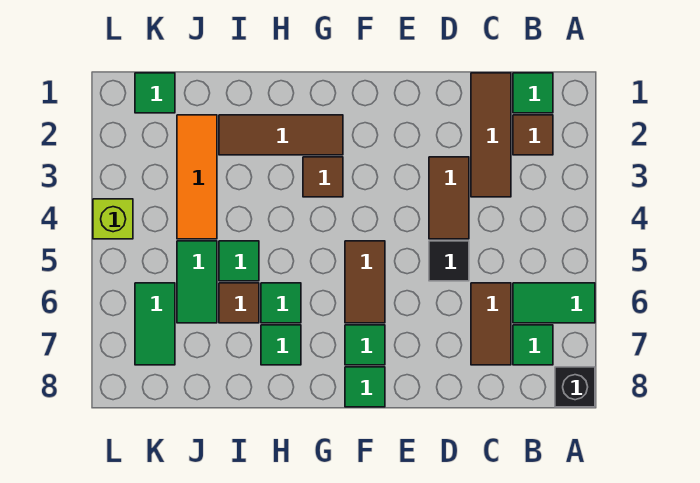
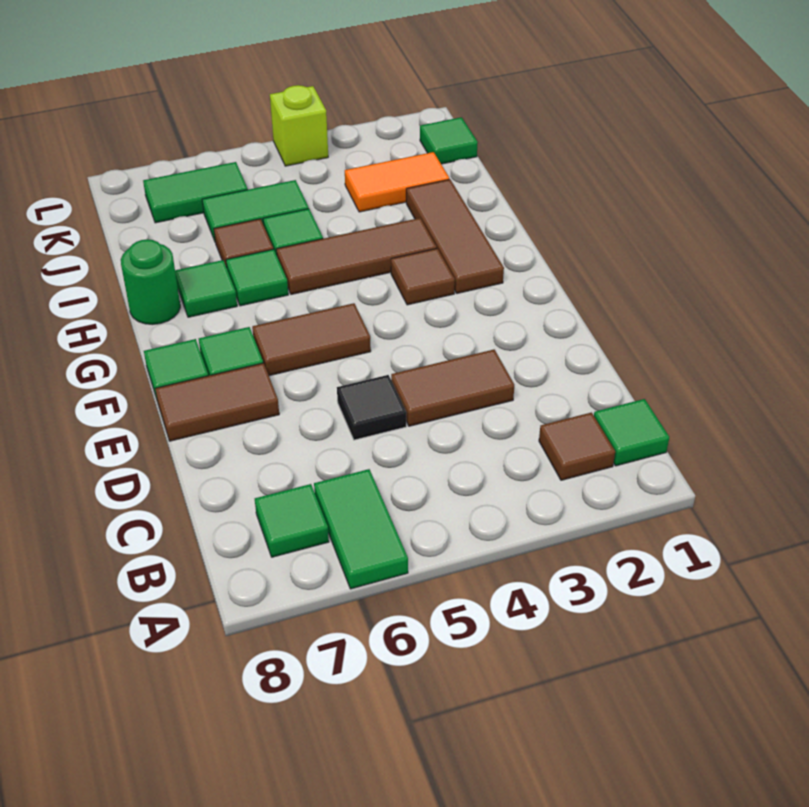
black 1x1 brick [555,367,595,407] -> none
brown 1x3 tile [471,73,511,197] -> brown 1x3 tile moved to [276,218,437,294]
brown 1x2 tile [471,283,511,365] -> brown 1x2 tile moved to [155,363,279,441]
none -> green 1x1 round brick [121,239,180,325]
orange 1x3 tile [177,115,217,239] -> orange 1x2 tile [345,152,449,212]

